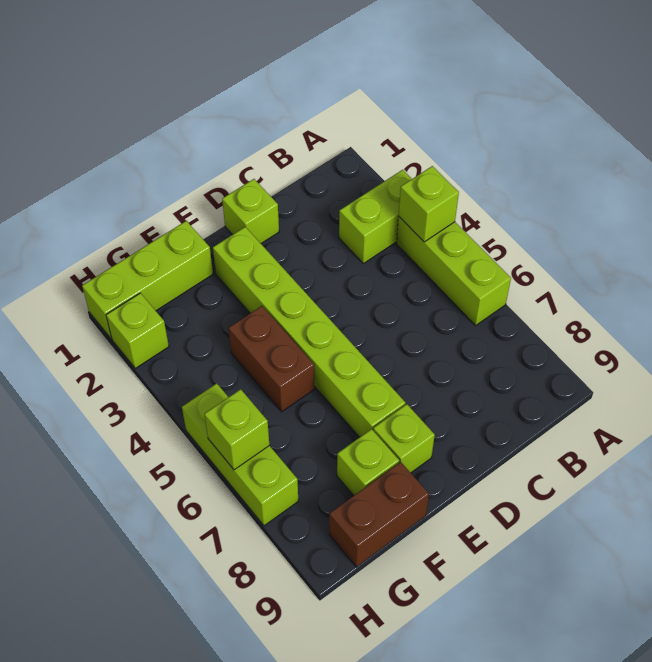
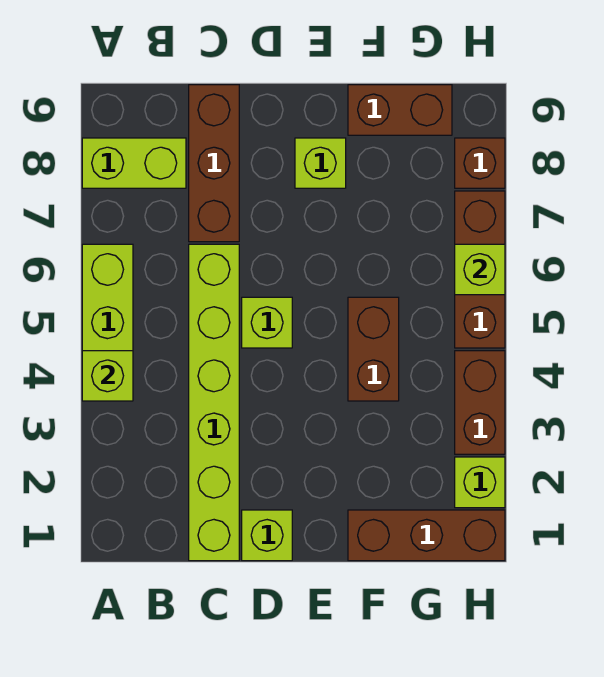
lime 1x2 brick [339,170,412,264] -> lime 1x2 brick moved to [82,138,186,188]
none -> brown 1x3 brick [189,85,239,242]
lime 1x6 brick [213,227,405,437] -> lime 1x6 brick moved to [189,244,239,561]
lime 1x3 brick [82,221,213,339] -> brown 1x3 brick [348,510,505,561]
lime 1x1 brick [337,429,399,496] -> lime 1x1 brick moved to [242,297,292,348]
none -> brown 1x2 brick [455,351,505,454]
lime 1x3 brick [182,383,298,526] -> brown 1x3 brick [455,191,505,348]
none -> brown 1x1 brick [455,138,505,188]

